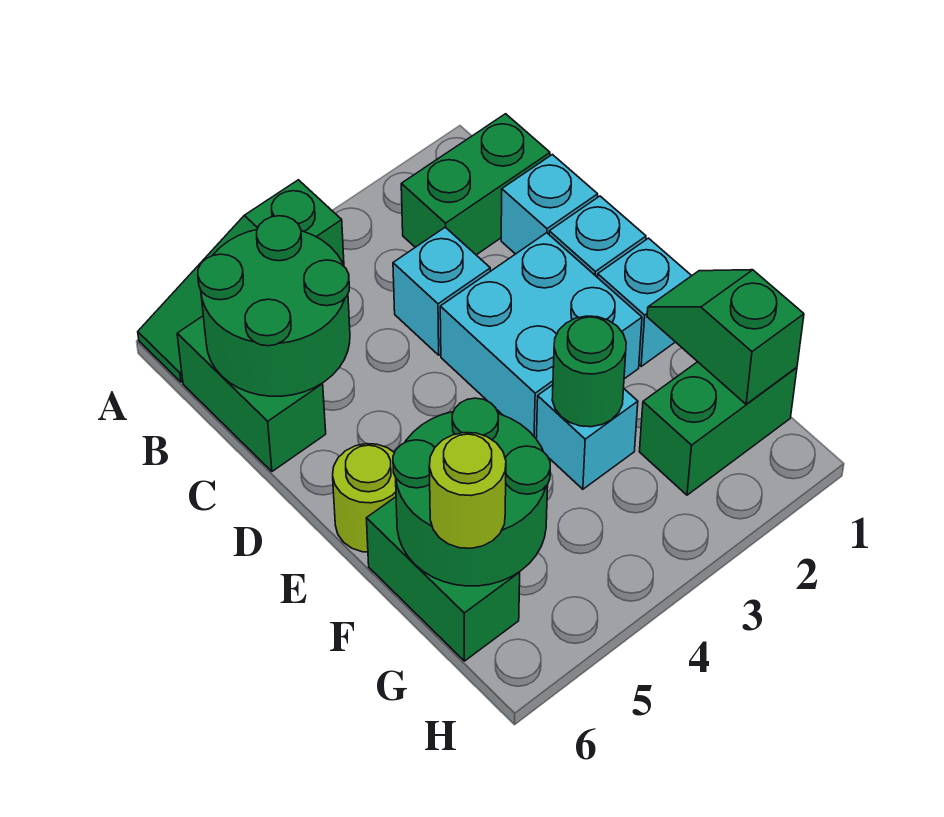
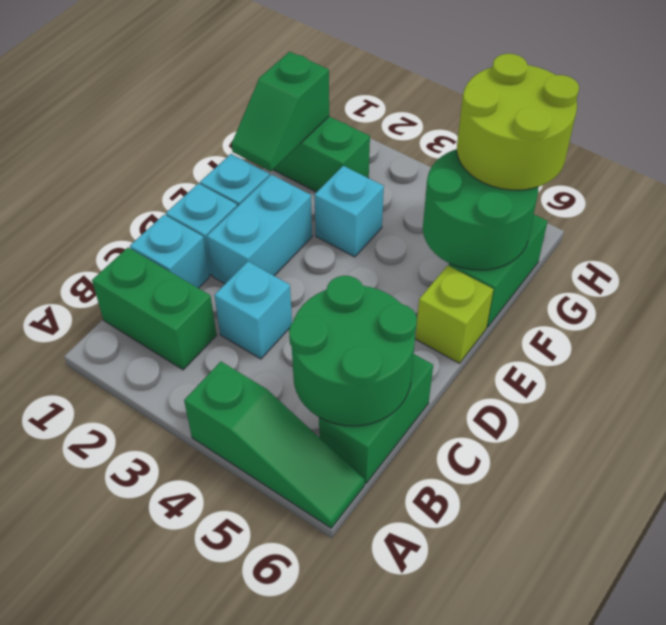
cyan 2x2 brick [440,233,642,438] -> cyan 1x2 brick [207,175,312,284]
lime 1x1 round brick [333,444,396,552] -> lime 1x1 brick [415,266,494,363]
green 1x1 round brick [552,316,626,427] -> none
lime 1x1 round brick [429,433,506,548] -> lime 2x2 round brick [457,54,579,190]

